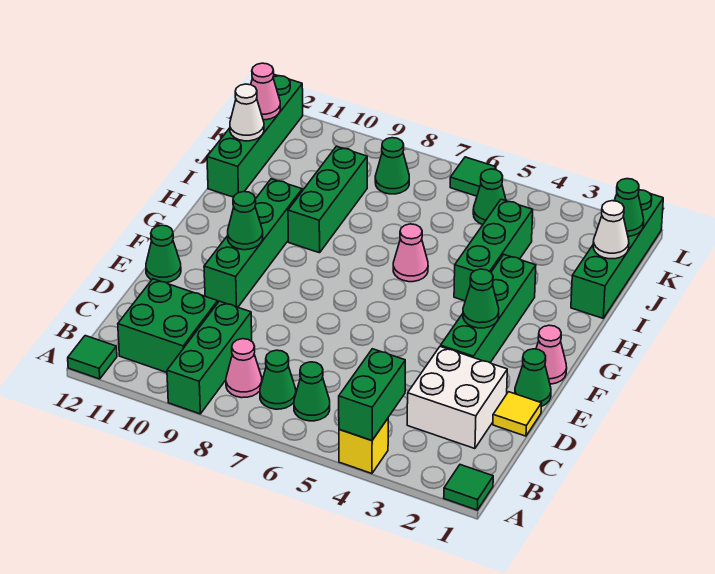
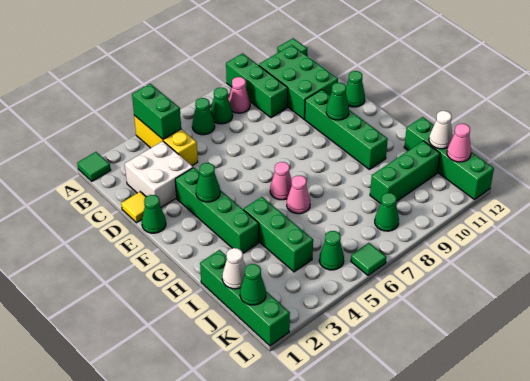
yellow 1x1 brick [339,419,388,474] -> yellow 1x3 brick [134,115,198,166]
green 2x2 brick [118,279,218,372] -> green 2x3 brick [259,45,338,119]
pink 1x1 cone [536,325,567,384] -> pink 1x1 cone moved to [270,162,292,200]
green 1x3 brick [288,146,367,253] -> green 1x3 brick turned to [370,141,440,204]

